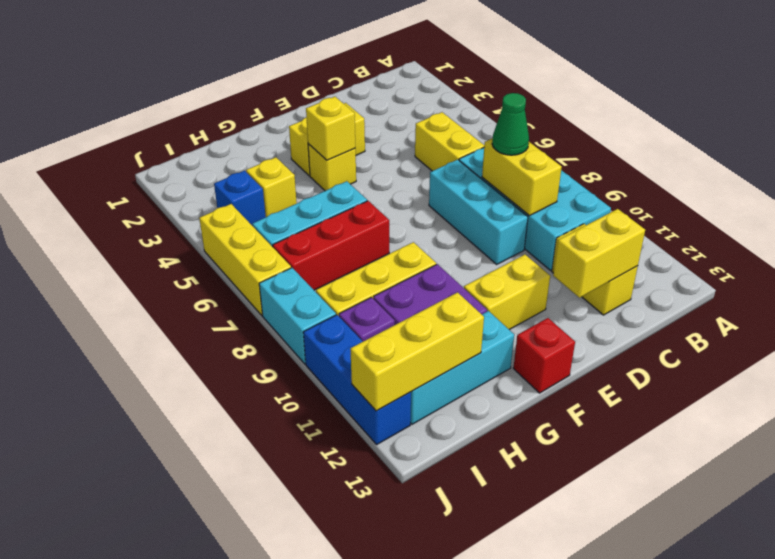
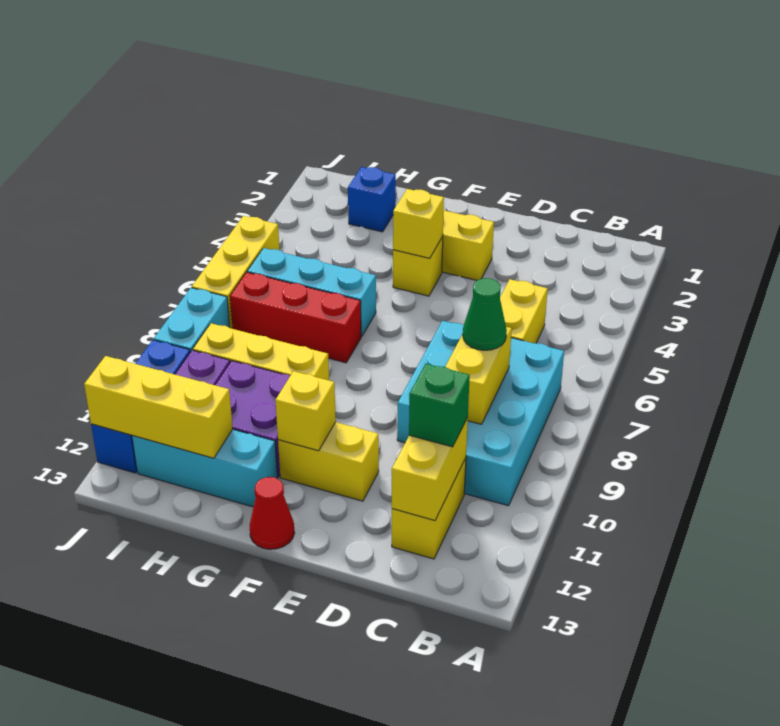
none -> green 1x1 brick [409,364,470,447]
yellow 1x2 brick [553,209,645,298] -> yellow 1x2 brick turned to [392,417,468,520]
red 1x1 brick [513,318,575,393] -> red 1x1 cone [250,477,294,549]
yellow 1x1 brick [246,157,297,217] -> yellow 1x1 brick moved to [275,371,336,451]
blue 1x1 brick [214,171,266,226] -> blue 1x1 brick moved to [348,167,396,232]

